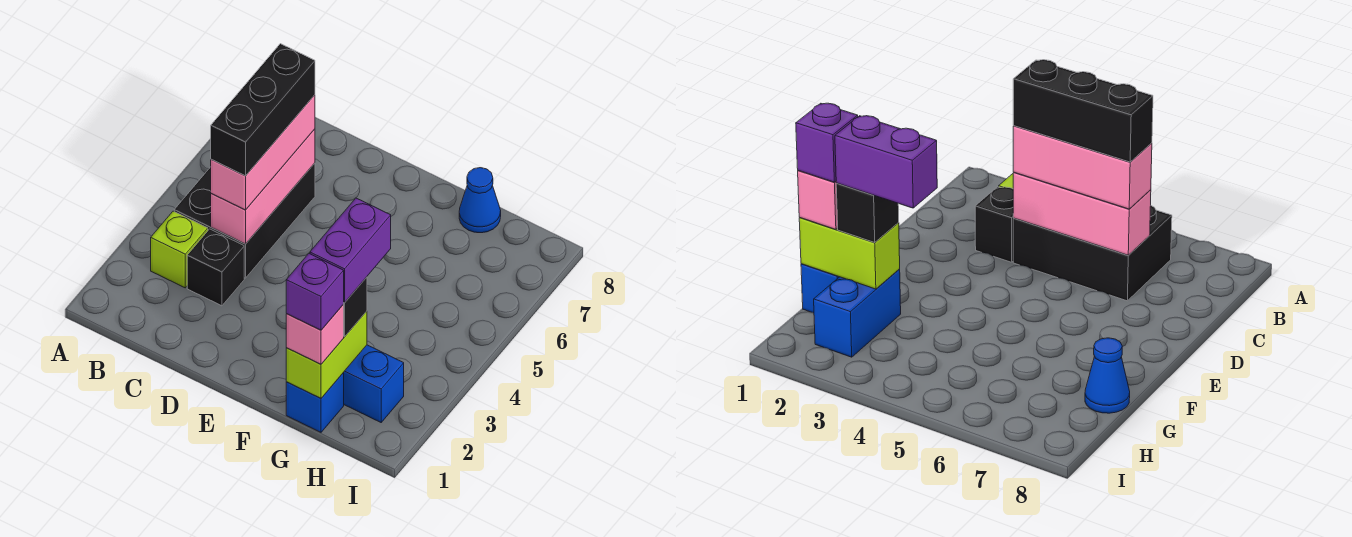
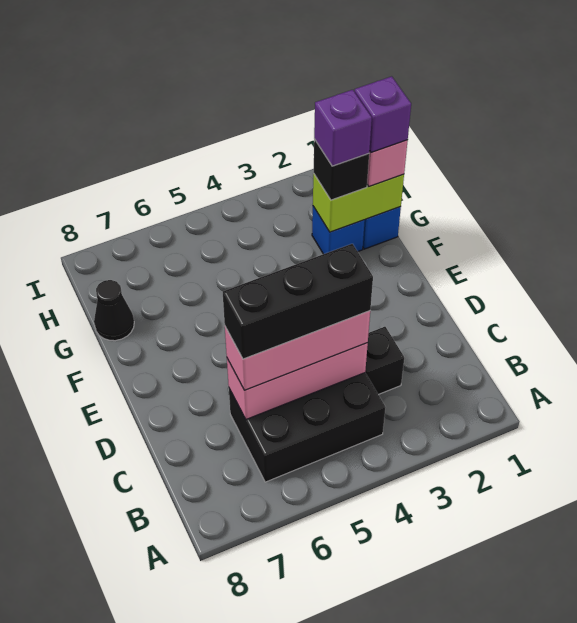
lime 1x1 brick [151,211,208,288] -> none
blue 1x2 brick [343,345,404,422] -> blue 1x1 brick [312,206,365,254]
purple 1x2 brick [310,198,391,303] -> purple 1x1 brick [314,90,372,166]
blue 1x1 cone [459,168,501,233] -> black 1x1 cone [94,280,134,341]

